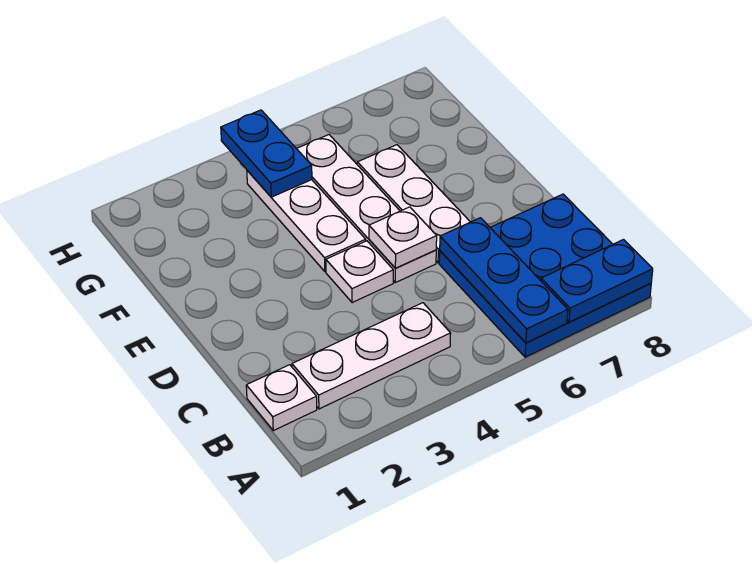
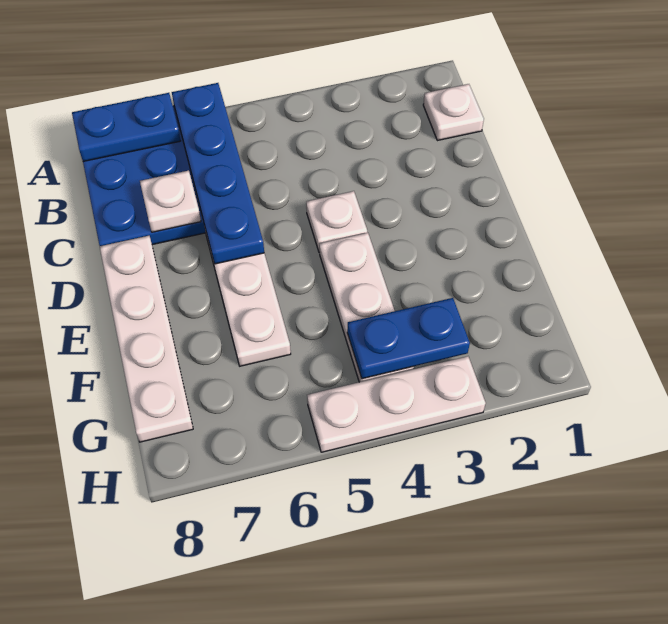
blue 1x3 plate [440,218,568,343] -> blue 1x4 plate [172,83,264,264]
white 1x3 plate [292,303,451,409] -> white 1x3 plate moved to [307,356,486,452]
white 1x4 plate [297,135,436,283] -> white 1x4 plate moved to [100,236,193,442]
white 1x1 plate [369,207,437,268] -> white 1x1 plate moved to [140,170,201,232]
blue 1x2 plate [221,110,312,197] -> blue 1x2 plate turned to [347,298,470,379]

